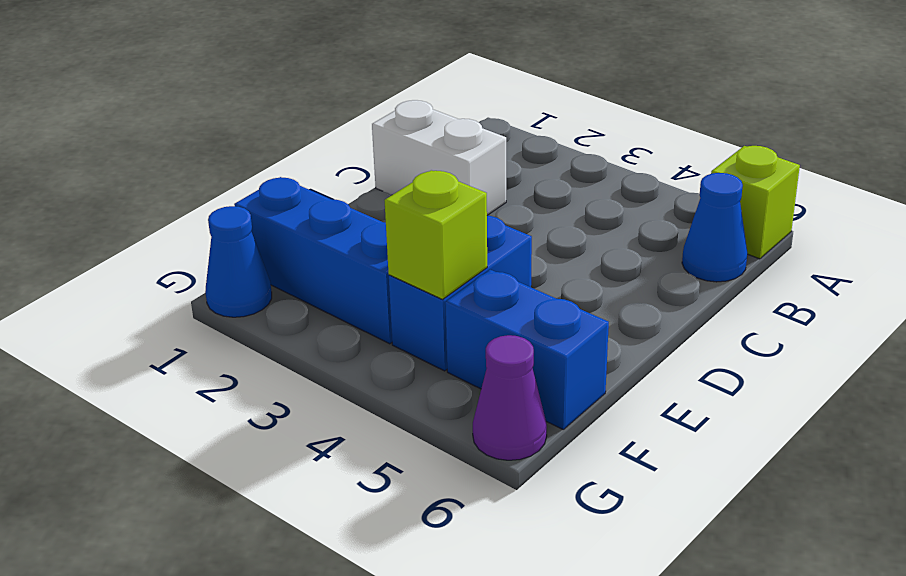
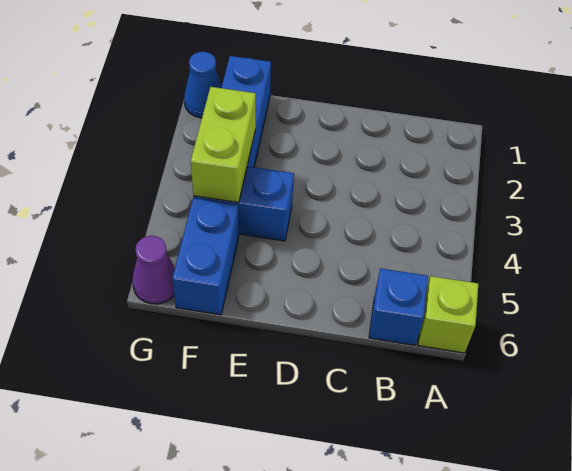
blue 1x1 cone [682,173,747,282] -> blue 1x1 brick [369,268,428,345]
white 1x2 brick [372,100,506,215] -> none
lime 1x1 brick [385,170,487,299] -> lime 1x2 brick [191,87,256,203]

